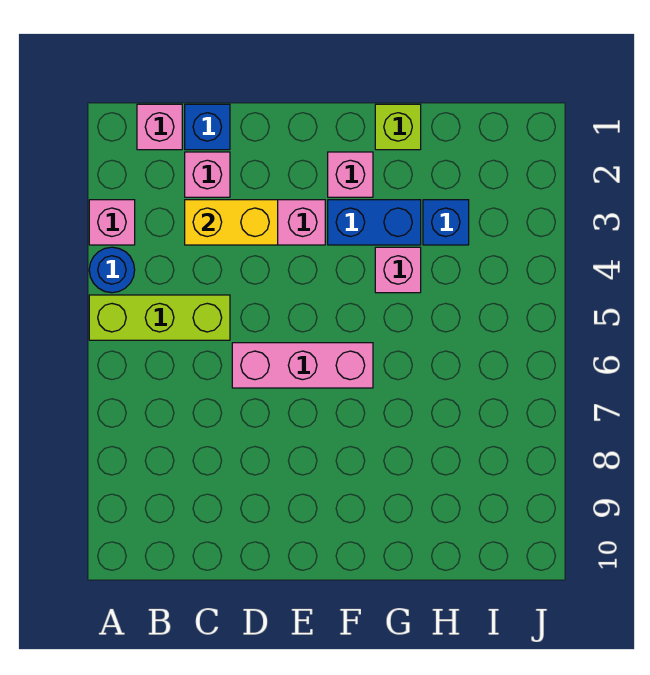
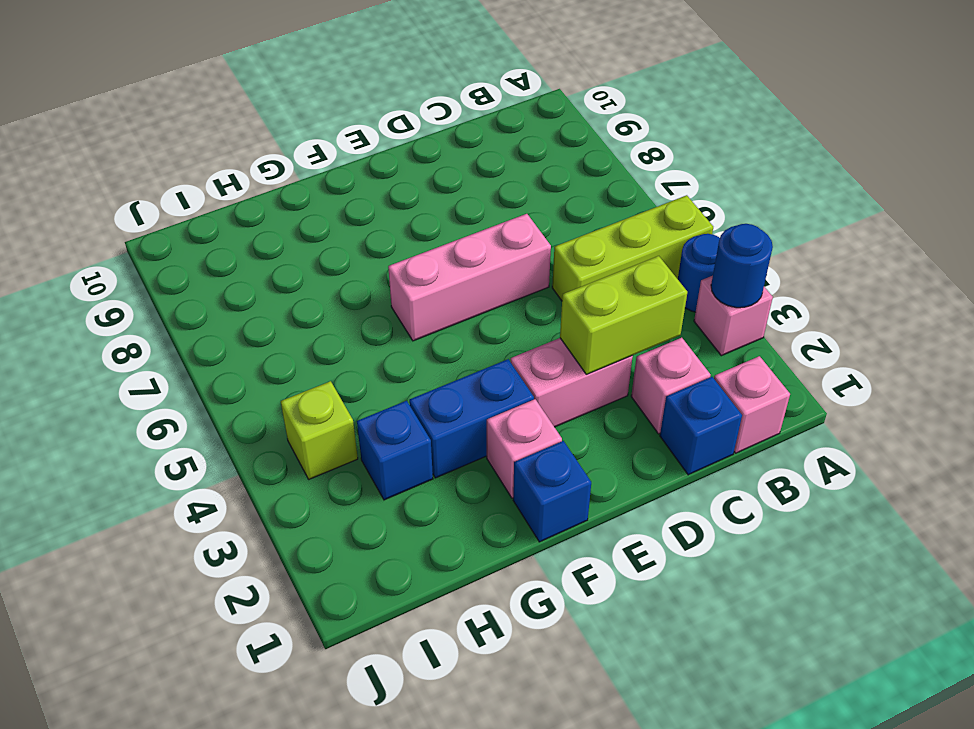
none -> blue 1x1 round brick [711,224,773,308]
yellow 1x2 brick [185,200,278,245] -> lime 1x2 brick [560,256,687,374]
none -> blue 1x1 brick [513,441,591,542]
lime 1x1 brick [375,104,421,150] -> lime 1x1 brick moved to [281,381,358,479]
pink 1x1 brick [375,247,421,293] -> none

